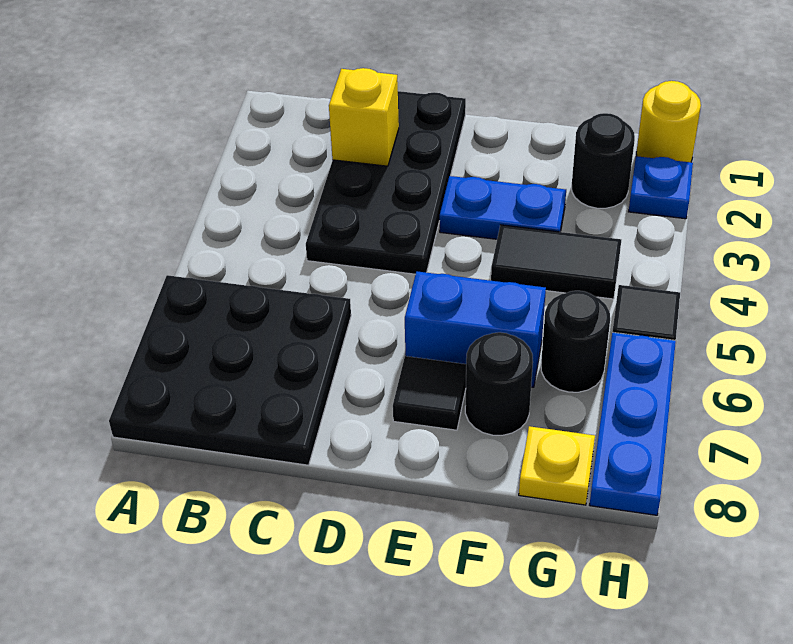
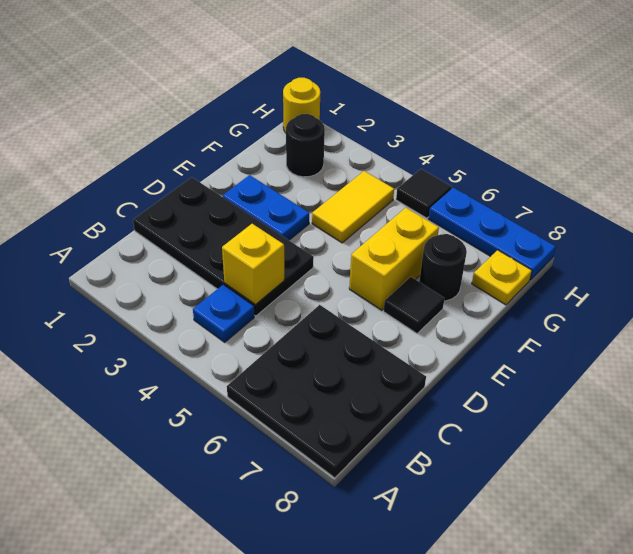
yellow 1x1 brick [329,68,399,166] -> yellow 1x1 brick moved to [222,224,284,305]
blue 1x2 plate [440,176,566,239] -> blue 1x2 plate turned to [223,175,309,240]
blue 1x2 brick [405,271,546,387] -> yellow 1x2 brick [349,208,439,310]
black 1x2 tile [491,225,621,299] -> yellow 1x2 tile [312,171,394,243]
black 1x1 round brick [541,291,610,392] -> none
blue 1x1 plate [629,156,693,219] -> blue 1x1 plate moved to [193,285,254,342]

